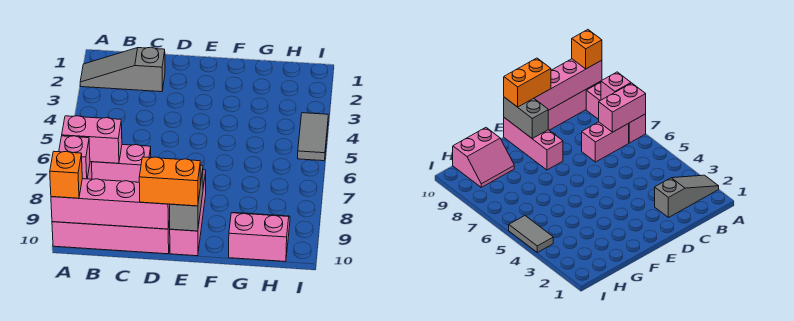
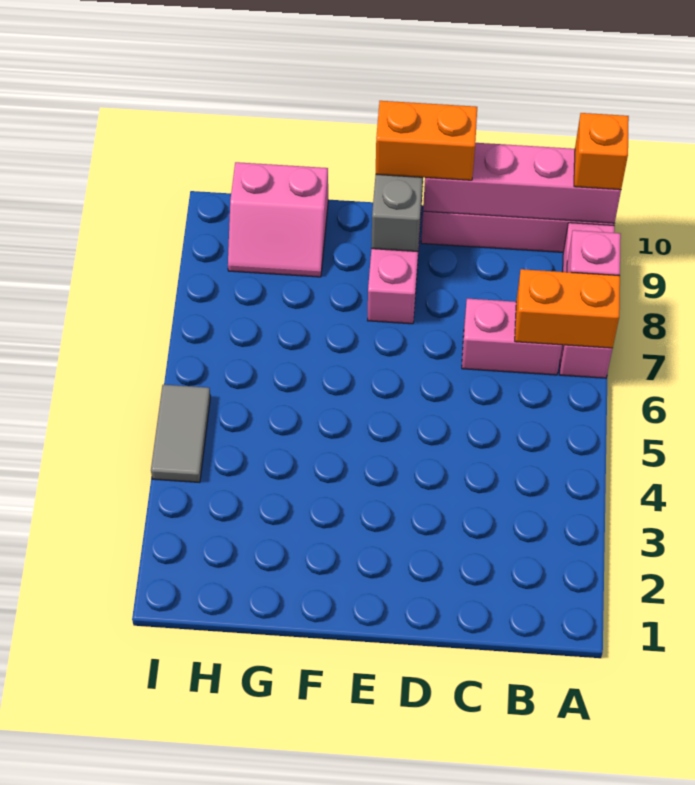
grey 1x3 slope [80,47,165,92] -> none
pink 1x2 brick [62,116,122,163] -> orange 1x2 brick [515,269,620,348]

